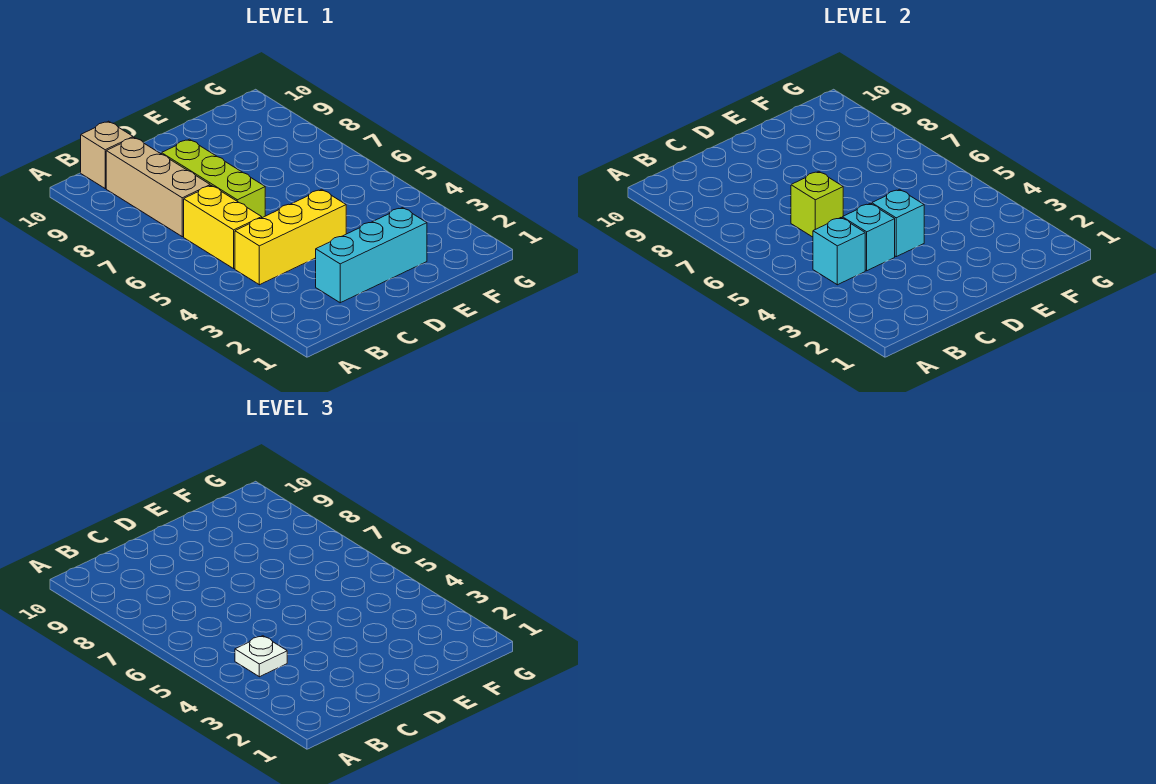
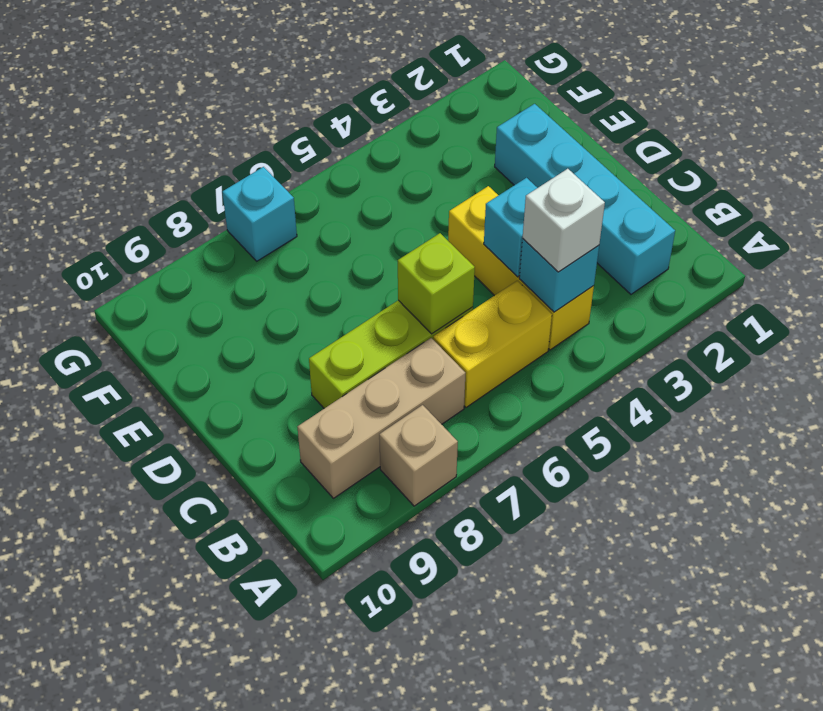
white 1x1 plate [235,636,287,677] -> white 1x1 brick [523,169,605,272]
tan 1x1 brick [81,121,133,188] -> tan 1x1 brick moved to [379,405,458,506]
cyan 1x3 brick [316,208,427,303] -> cyan 1x4 brick [495,104,675,294]
cyan 1x1 brick [872,189,924,257] -> cyan 1x1 brick moved to [222,167,297,261]

